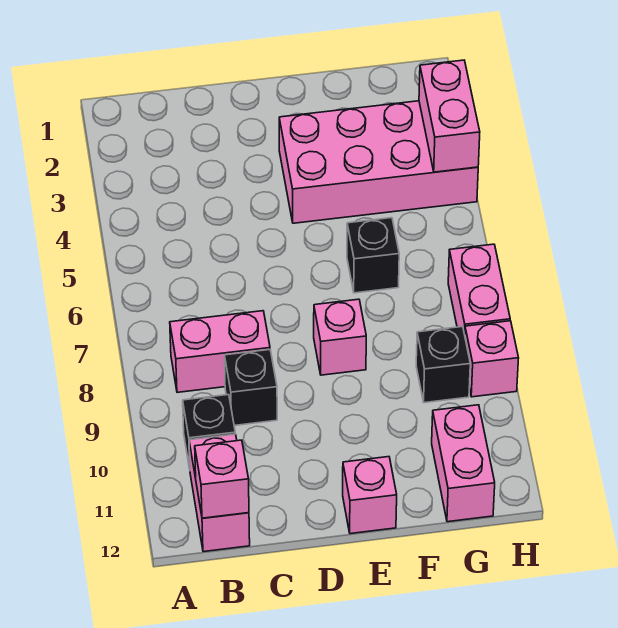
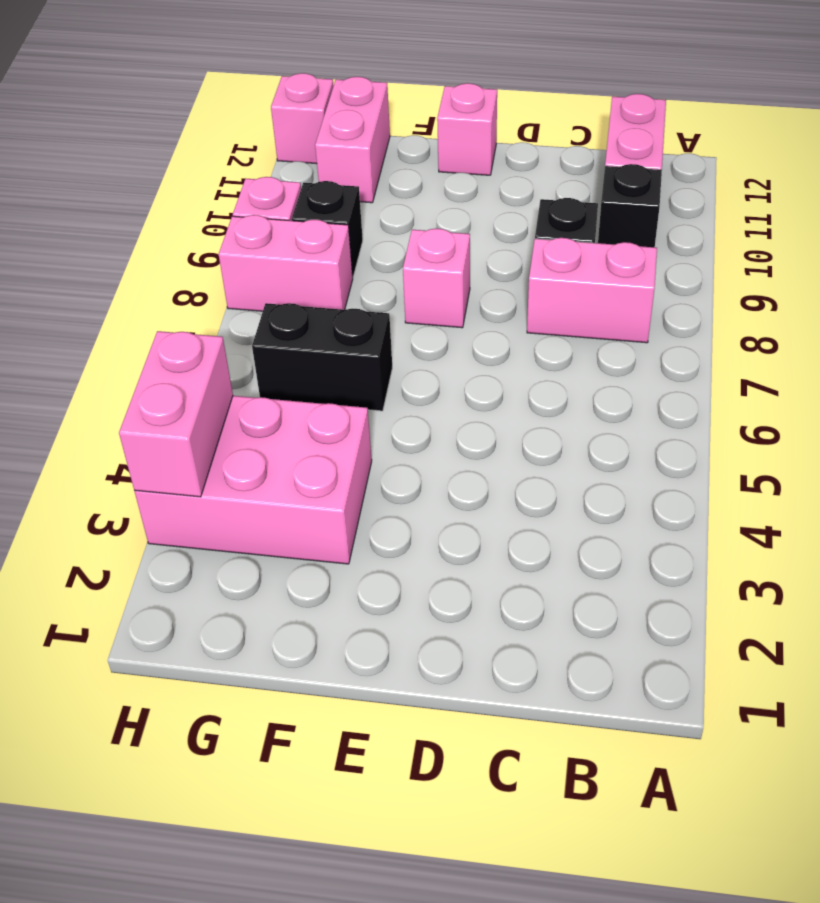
pink 1x1 brick [195,440,249,518] -> pink 1x1 brick moved to [271,73,334,164]
pink 2x4 brick [279,101,478,223] -> pink 2x3 brick [134,396,372,564]
black 1x1 brick [347,218,399,293] -> black 1x2 brick [252,303,392,411]
pink 1x2 brick [448,244,510,334] -> pink 1x2 brick turned to [219,215,353,311]

